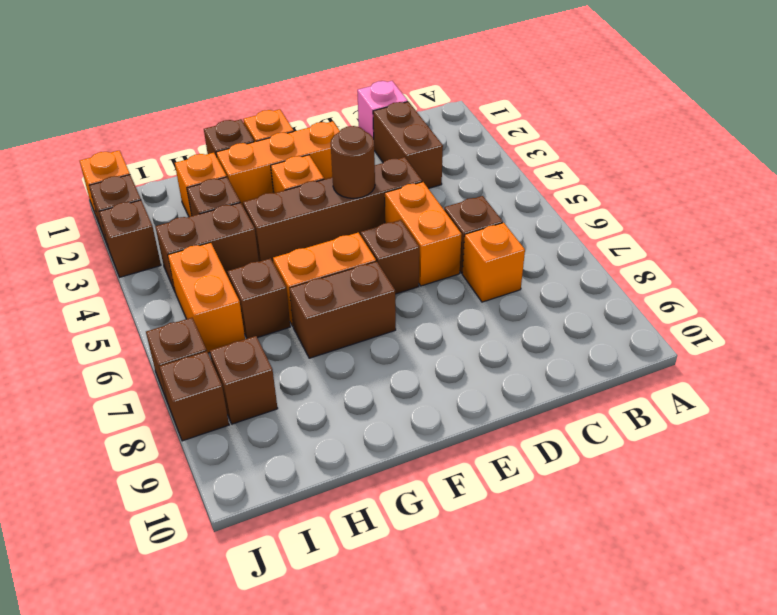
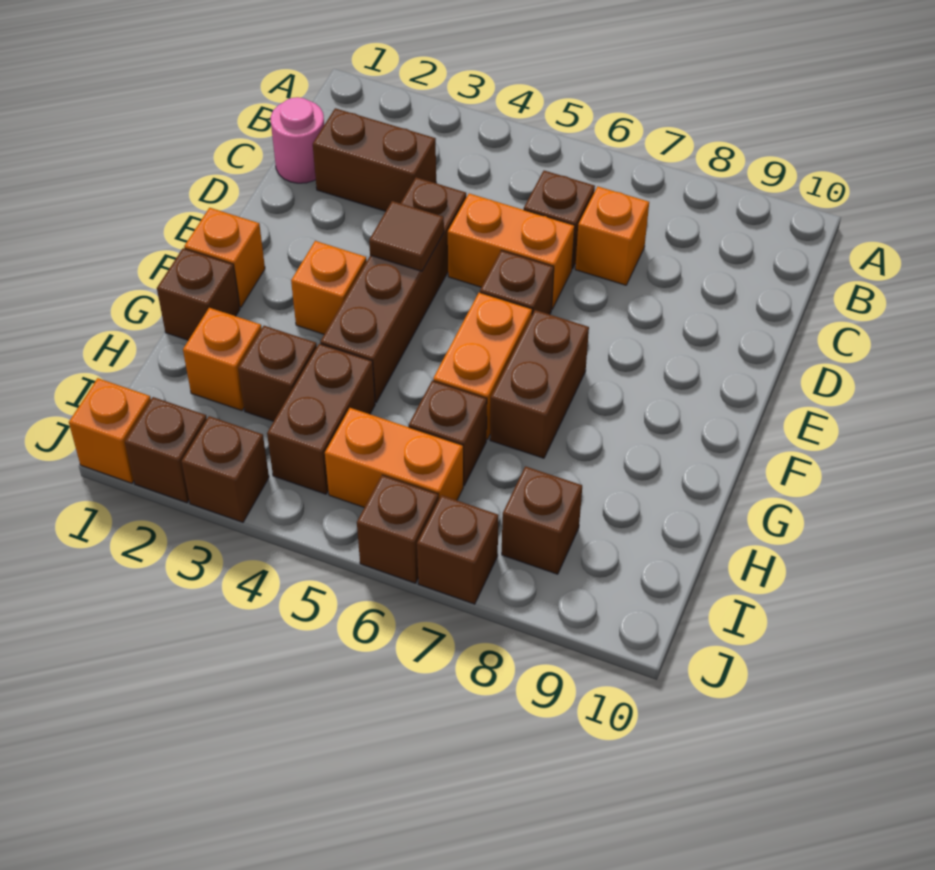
pink 1x1 brick [357,81,408,139] -> pink 1x1 round brick [271,97,324,183]
orange 1x3 brick [216,121,340,207] -> none
brown 1x1 round brick [331,126,375,198] -> brown 1x1 tile [369,201,444,271]
brown 1x1 brick [159,351,229,441] -> brown 1x1 brick moved to [357,475,438,583]

